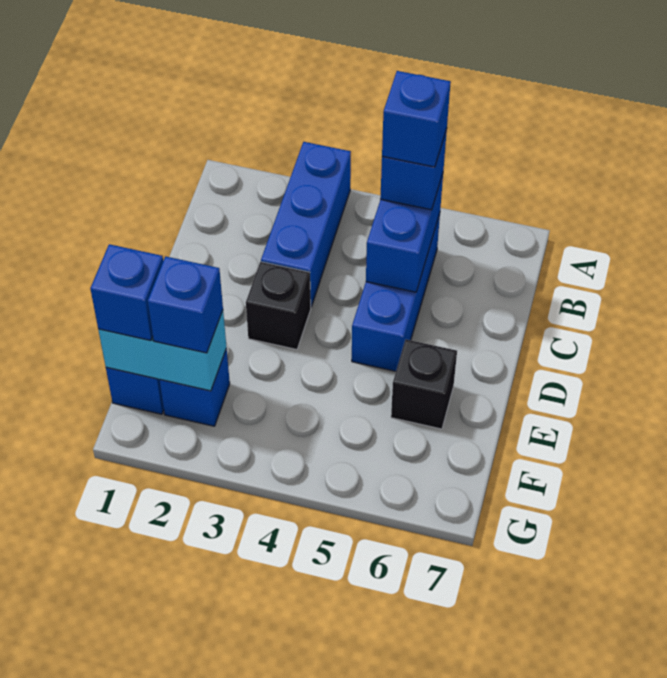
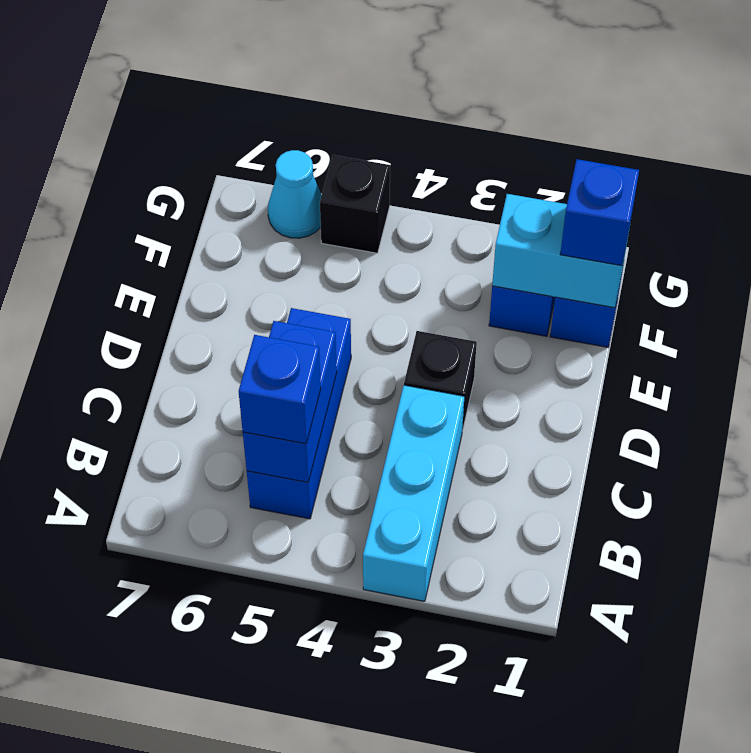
blue 1x3 brick [261,142,351,307] -> cyan 1x3 brick [363,385,464,601]
blue 1x1 brick [382,71,451,167] -> none
black 1x1 brick [391,339,457,429] -> black 1x1 brick moved to [320,155,390,253]
blue 1x1 brick [148,256,223,353] -> none
none -> cyan 1x1 cone [268,150,322,238]

